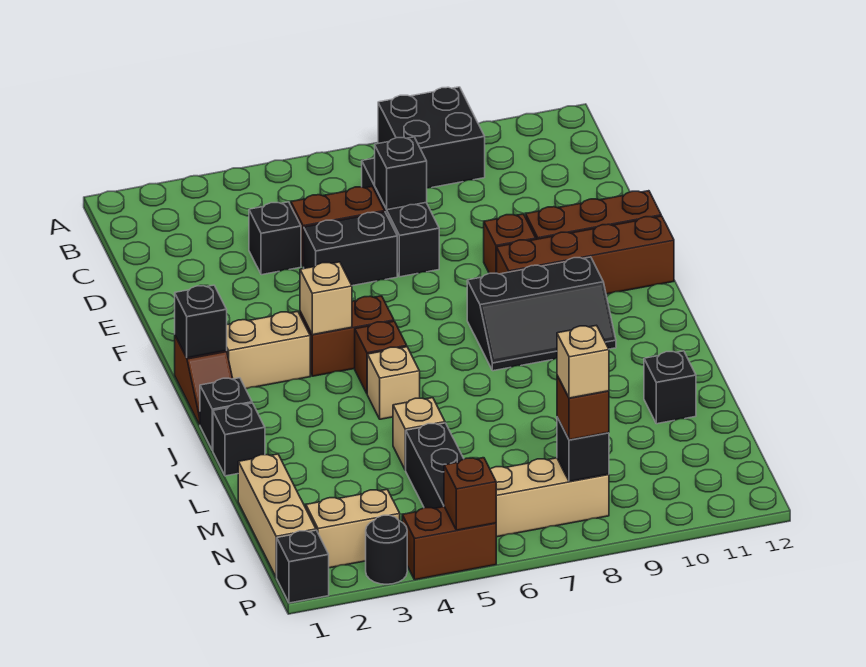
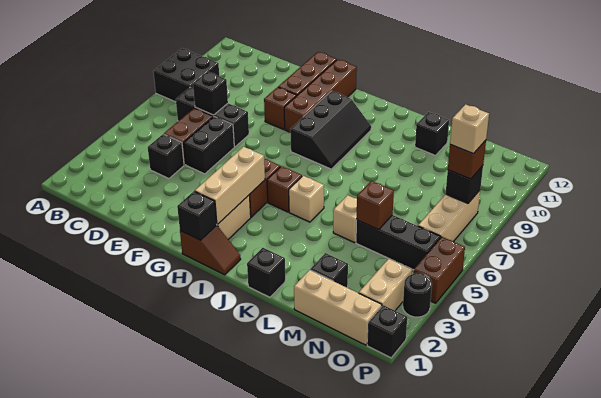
tan 1x1 brick [300,262,352,335] -> tan 1x3 brick [195,147,265,224]
black 1x1 brick [200,378,252,450] -> black 1x1 brick moved to [310,253,348,287]
brown 1x1 brick [444,458,496,530] -> brown 1x1 brick moved to [357,181,394,230]

